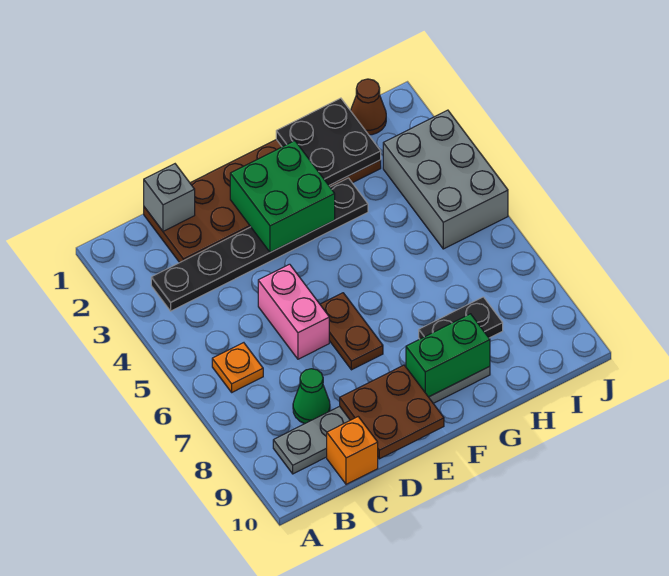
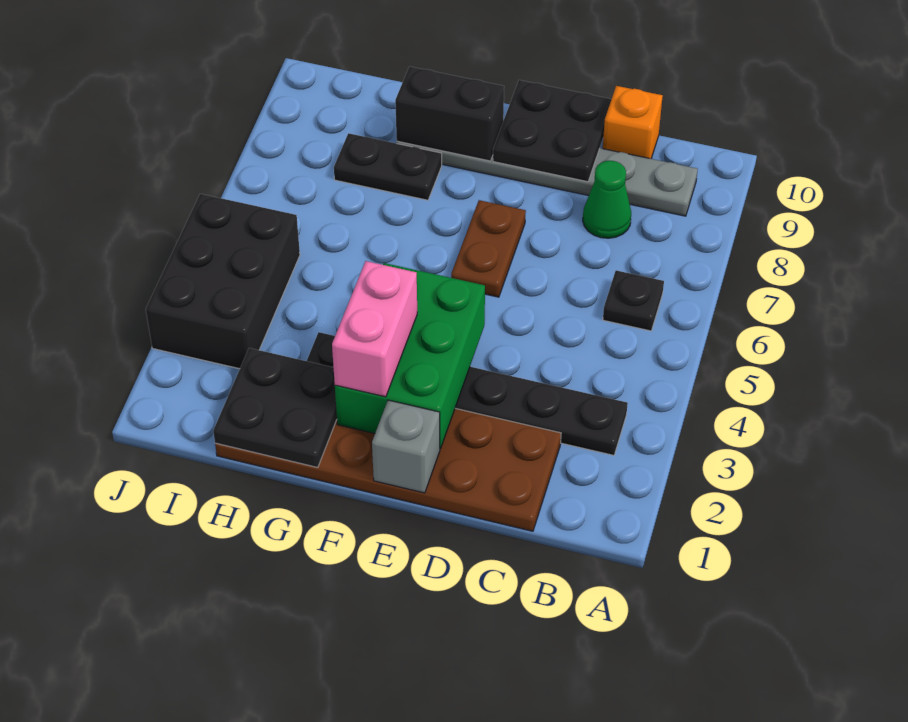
orange 1x1 plate [212,343,263,392] -> black 1x1 plate [603,270,664,331]
grey 1x1 brick [144,164,195,231] -> grey 1x1 brick moved to [372,400,440,493]
pink 1x2 brick [258,264,329,359] -> pink 1x2 brick moved to [332,261,417,397]
brown 2x2 plate [340,365,444,459] -> black 2x2 plate [493,80,611,182]
green 2x2 brick [230,141,335,252] -> green 2x3 brick [335,263,485,449]
green 1x2 brick [406,314,490,397] -> black 1x2 brick [395,66,504,161]
brown 1x1 cone [351,79,386,135] -> none
grey 2x3 brick [383,110,508,249] -> black 2x3 brick [146,194,300,369]

